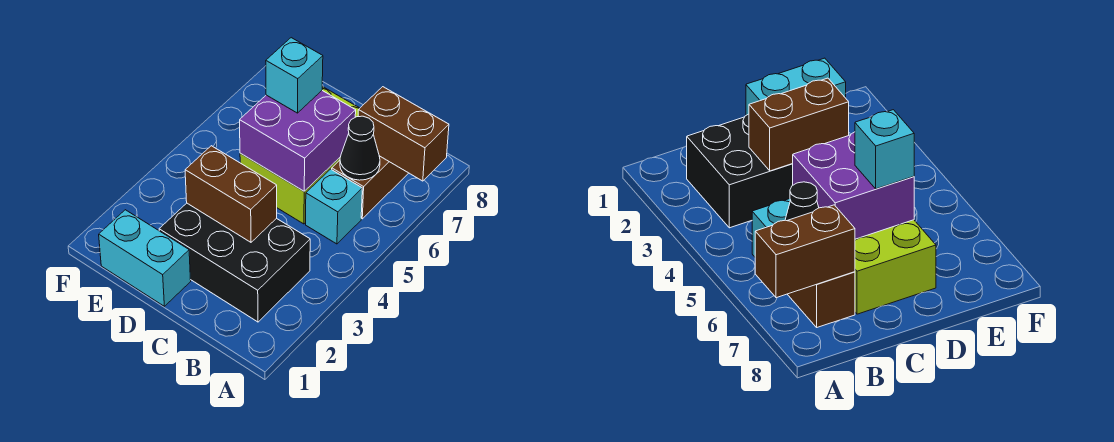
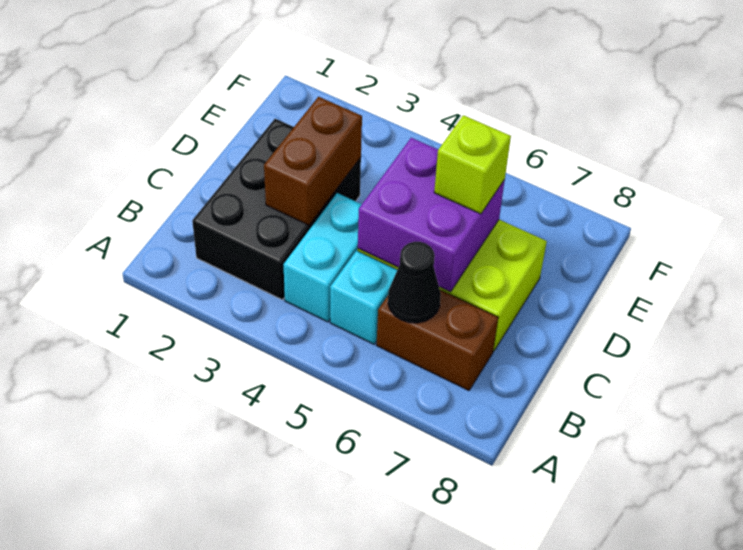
brown 1x2 brick [358,87,449,181] -> none
cyan 1x2 brick [99,210,191,306] -> cyan 1x2 brick moved to [284,193,362,322]
cyan 1x1 brick [266,38,323,113] -> lime 1x1 brick [434,115,511,214]

